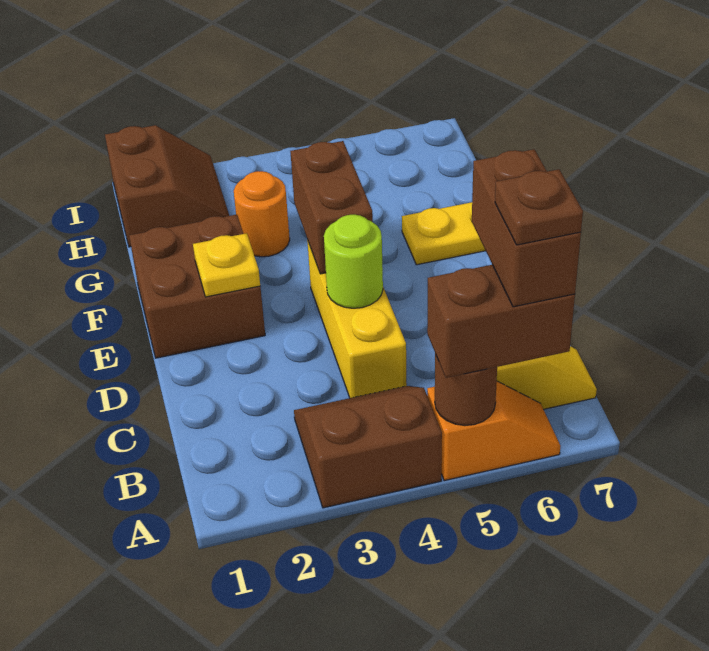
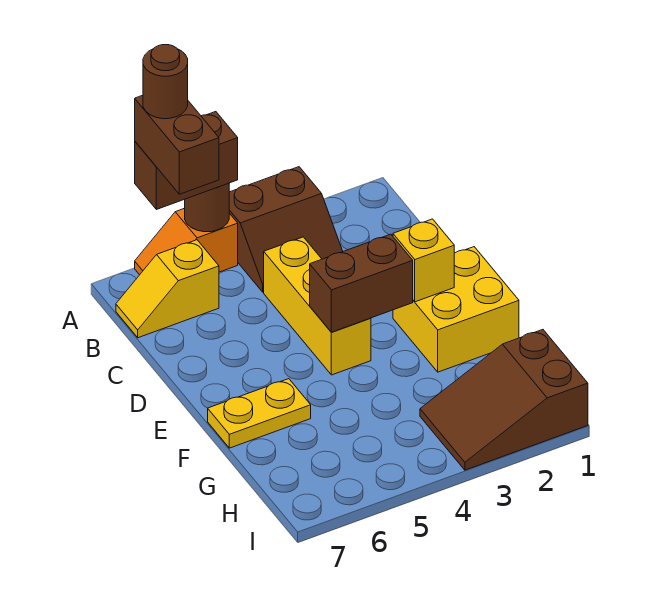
brown 1x1 plate [495,169,583,245] -> brown 1x1 round brick [143,45,188,119]
lime 1x1 round brick [324,214,383,308] -> none
brown 2x2 brick [129,215,265,358] -> yellow 2x2 brick [393,247,519,372]
yellow 1x1 plate [193,233,260,297] -> yellow 1x1 brick [393,219,454,302]
brown 1x2 brick [290,141,373,274] -> brown 1x2 brick turned to [310,234,413,332]
orange 1x1 round brick [234,171,290,257] -> none
brown 2x2 slope [105,125,229,247] -> brown 2x3 slope [420,330,588,470]

